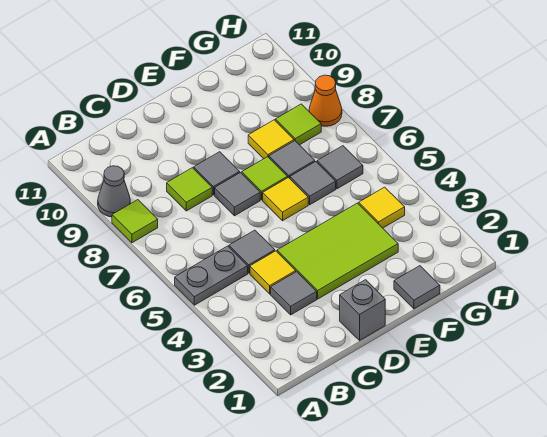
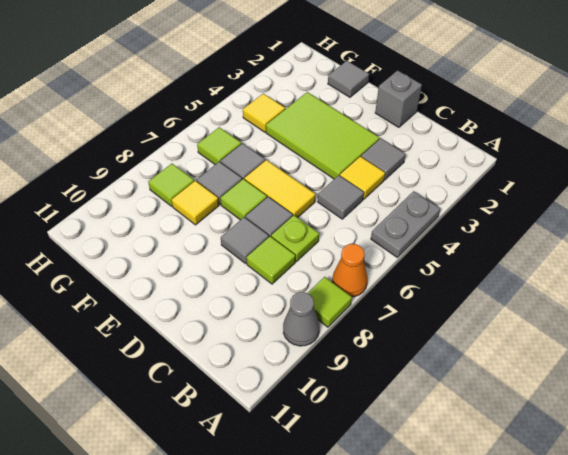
grey 1x2 plate [175,246,248,305] -> grey 1x2 plate turned to [371,191,440,257]
none -> lime 1x1 plate [271,215,319,262]
yellow 1x1 tile [263,178,308,221] -> yellow 1x2 tile [244,160,316,218]
grey 1x1 tile [317,146,363,189] -> lime 1x1 tile [197,127,241,164]
orange 1x1 cone [309,75,342,126] -> orange 1x1 cone moved to [332,244,368,297]

